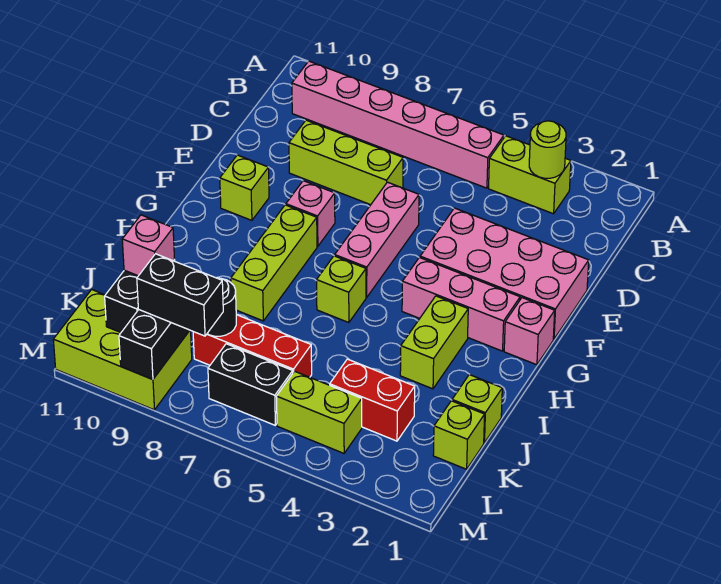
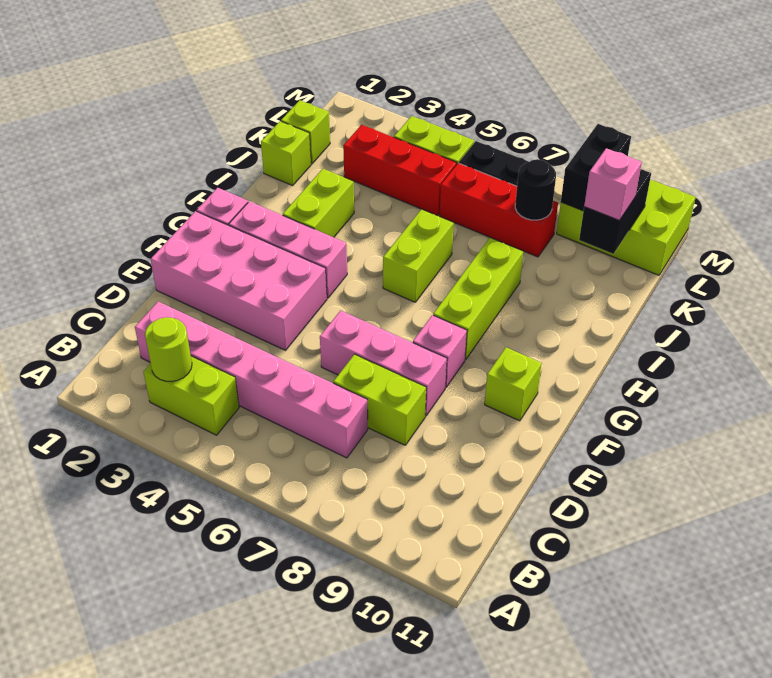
pink 1x6 brick [292,61,504,188] -> pink 1x6 brick moved to [135,301,368,458]
lime 1x3 brick [289,120,403,205] -> lime 1x2 brick [333,354,426,445]
pink 1x3 brick [335,182,419,297] -> pink 1x3 brick turned to [320,311,447,416]
lime 1x1 brick [317,256,366,323] -> lime 1x2 brick [383,209,454,302]
red 1x2 brick [330,359,415,441] -> red 1x3 brick [343,125,457,216]
black 1x2 brick [137,254,223,336] -> none

